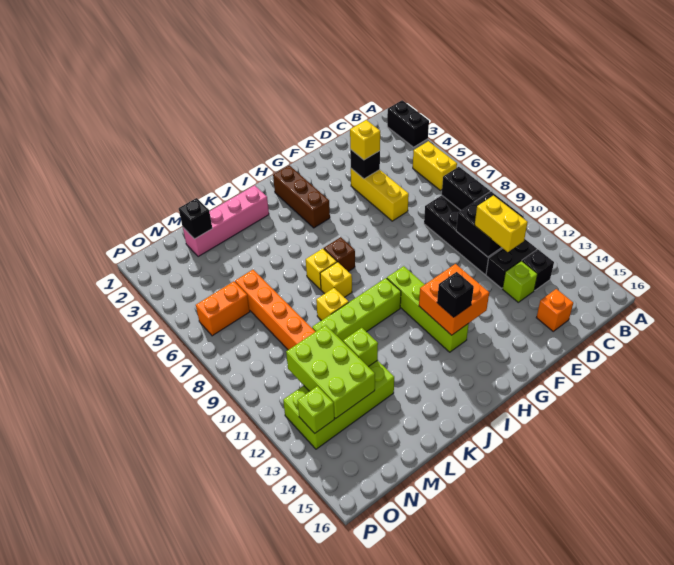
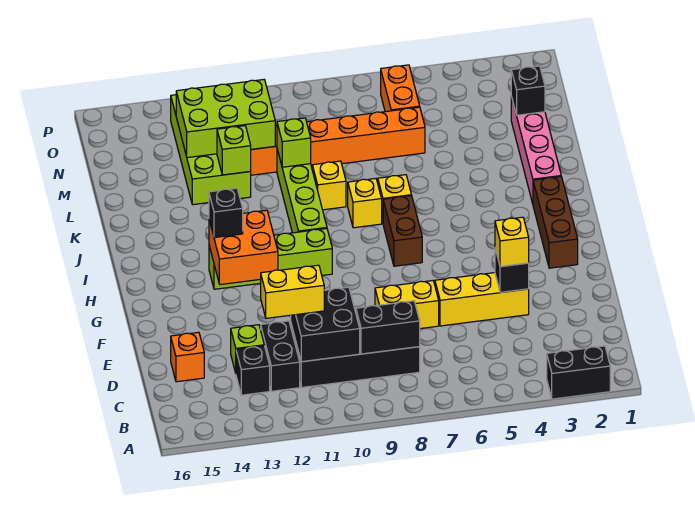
yellow 1x2 brick [413,141,457,190] -> yellow 1x2 brick moved to [375,281,439,329]
brown 1x3 brick [273,165,330,228] -> brown 1x3 brick turned to [533,177,578,268]
brown 1x1 brick [324,237,355,272] -> brown 1x2 brick [383,196,422,266]
lime 1x1 brick [297,386,334,433] -> lime 1x1 brick moved to [277,118,311,167]

